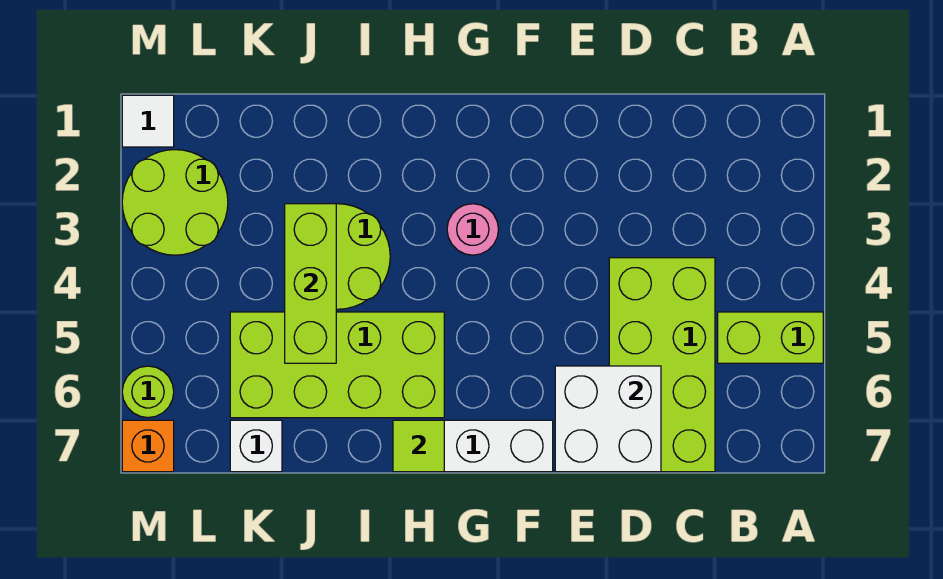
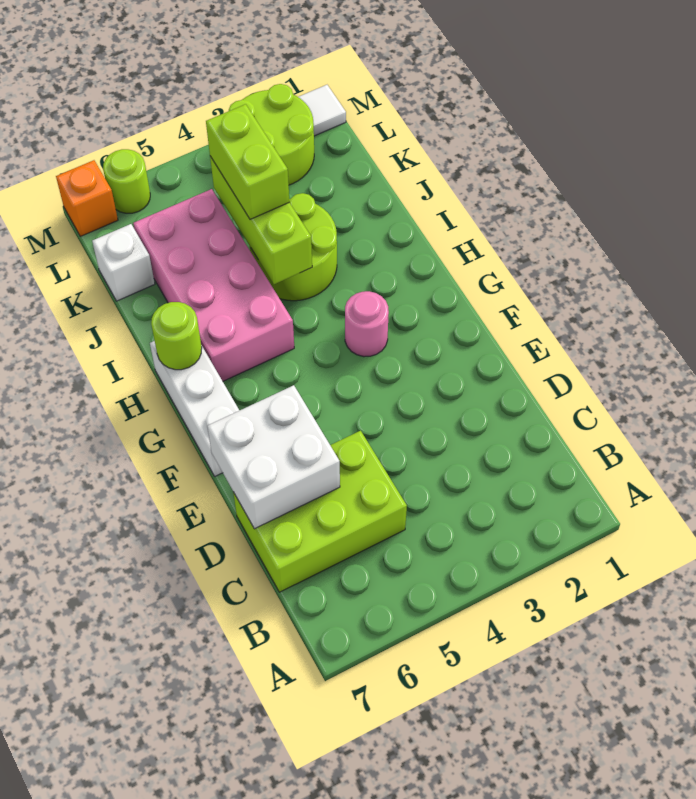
lime 1x2 brick [718,312,823,363] -> lime 1x2 brick moved to [206,104,289,219]
lime 2x4 brick [609,258,715,472] -> lime 2x3 brick [233,431,407,592]
lime 2x4 brick [230,312,444,418] -> pink 2x4 brick [133,189,294,381]
lime 1x1 tile [393,420,444,472] -> lime 1x1 round brick [151,302,202,370]
lime 1x3 brick [285,204,336,363] -> lime 1x3 brick turned to [210,156,312,284]

